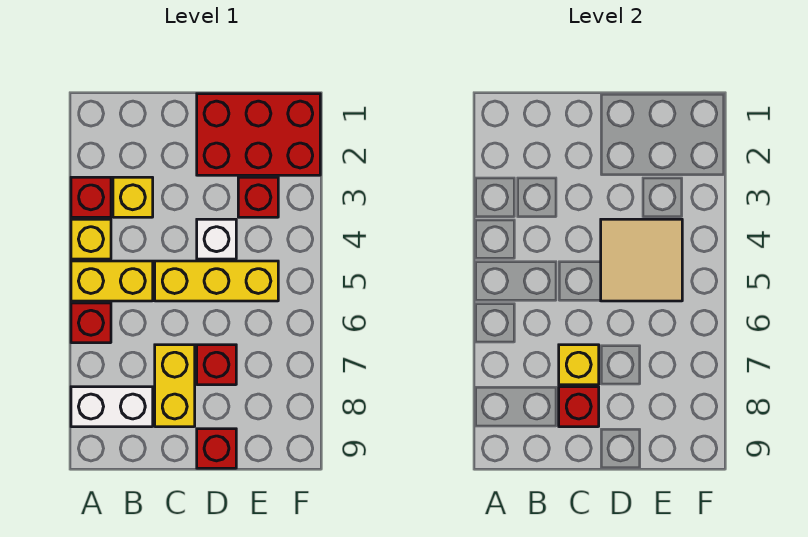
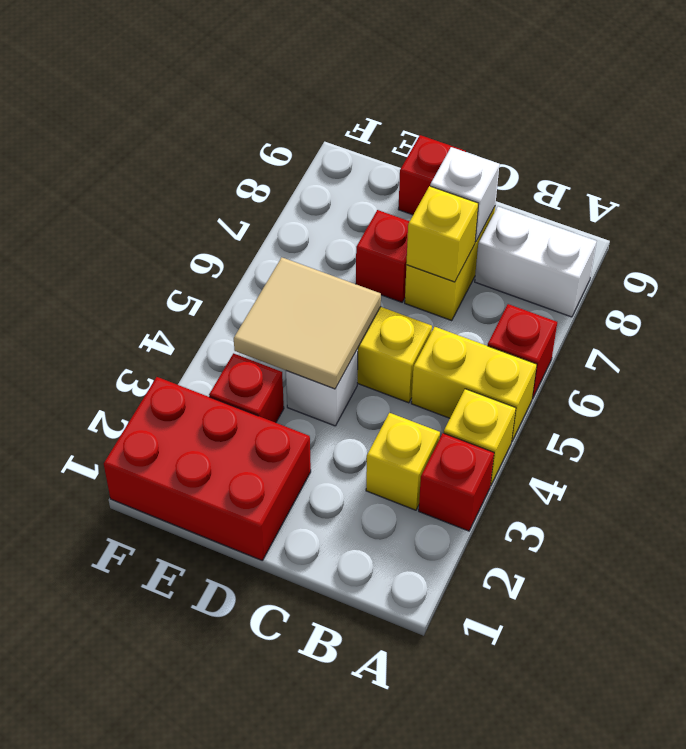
red 1x1 brick [559,387,599,427] -> white 1x1 brick [430,147,500,242]

